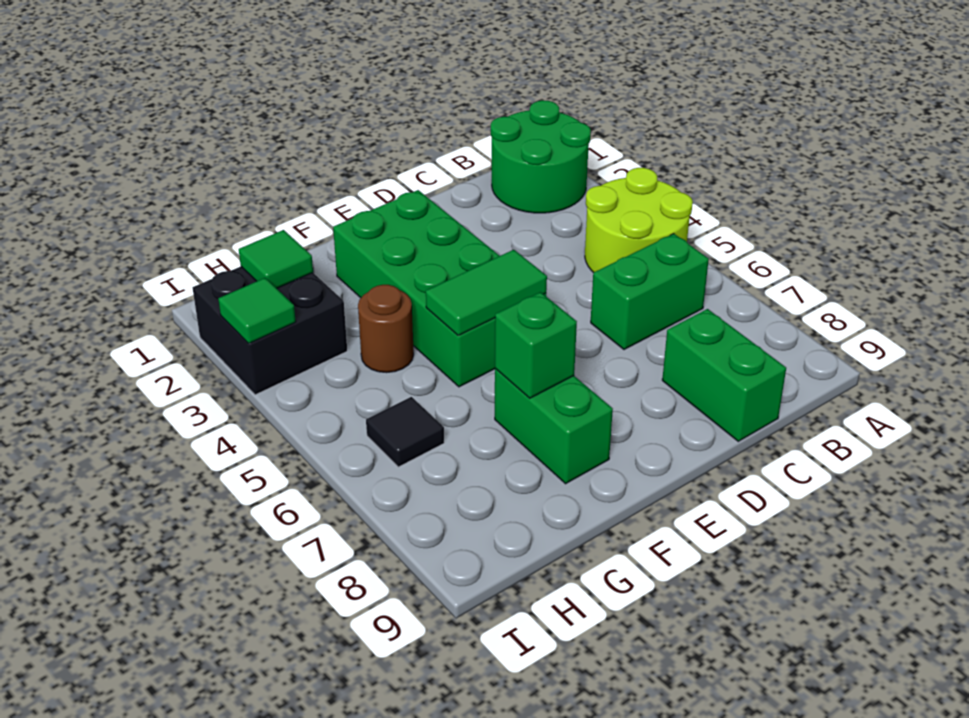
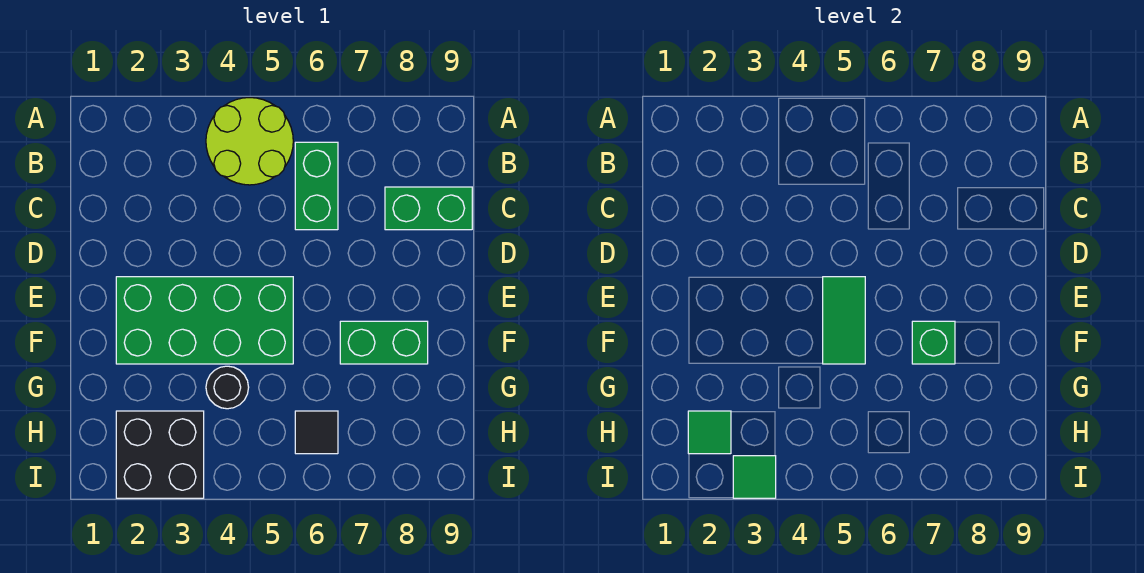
green 2x2 round brick [491,100,591,213] -> none
brown 1x1 round brick [358,285,414,373] -> black 1x1 round brick [206,366,249,409]

